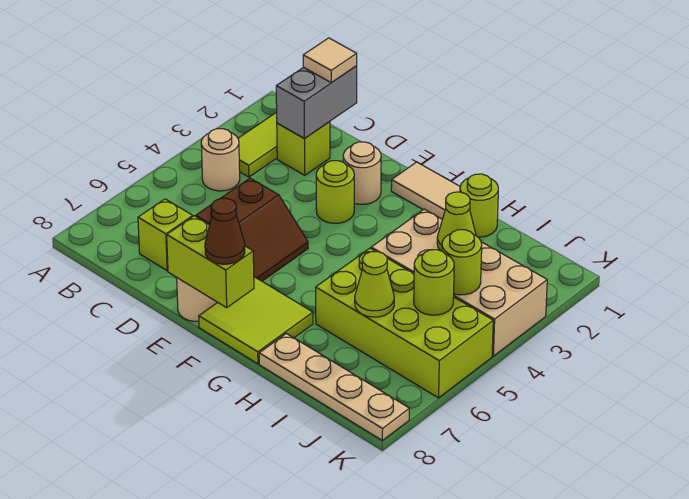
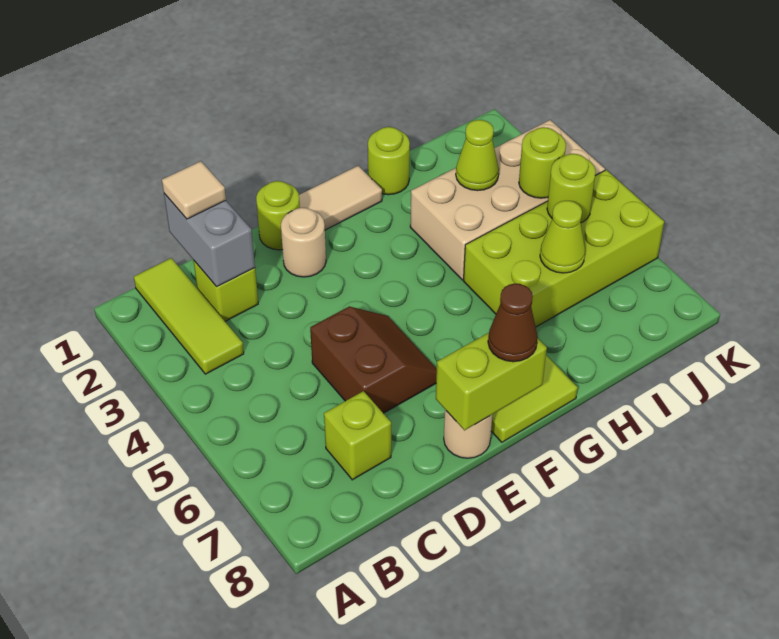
tan 1x1 round brick [201,129,240,191] -> none
lime 1x1 round brick [316,161,354,223] -> lime 1x1 round brick moved to [256,181,300,250]
tan 1x4 plate [259,333,409,440] -> none

